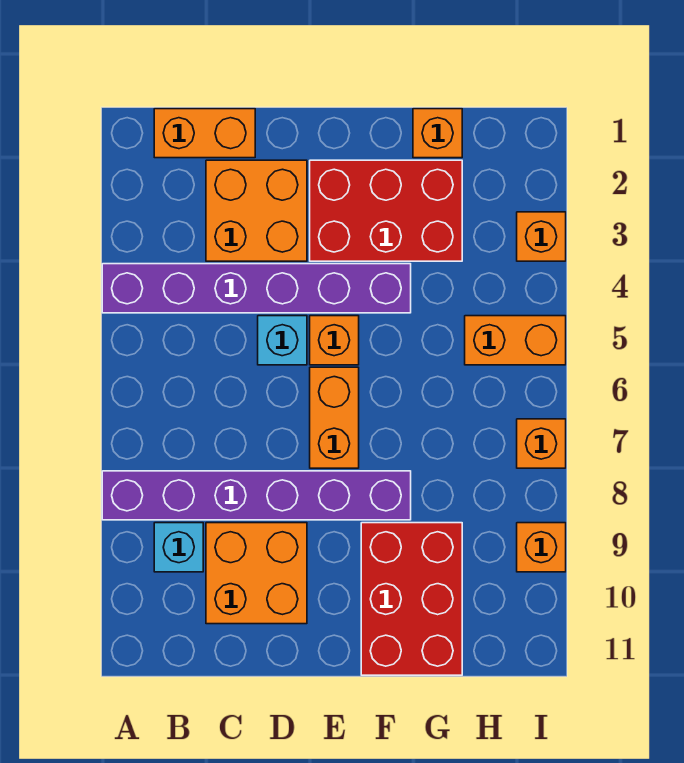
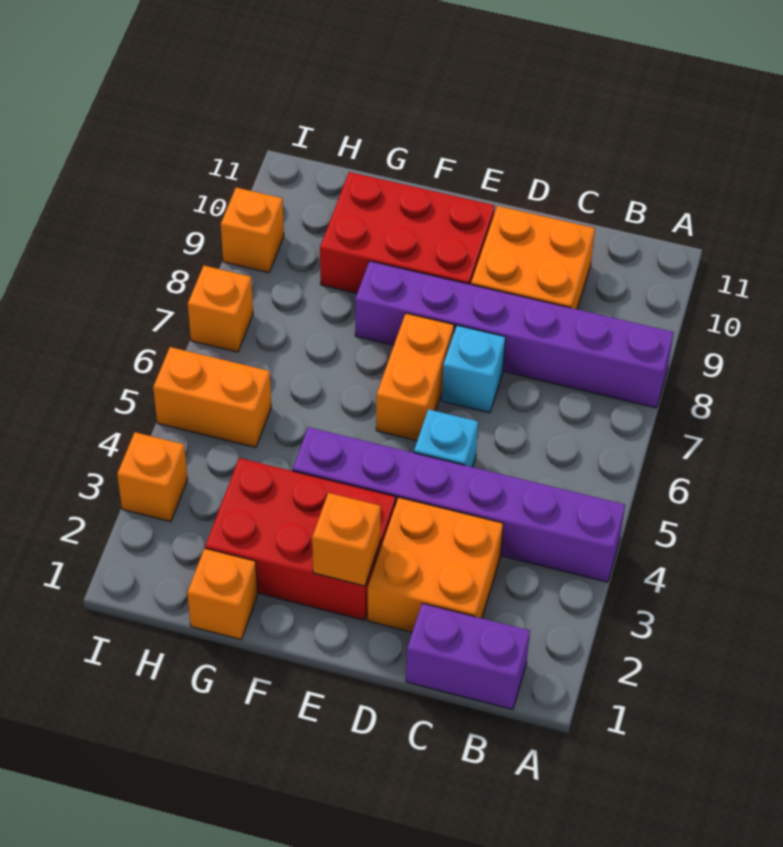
orange 1x2 brick [154,109,255,158] -> purple 1x2 brick [406,603,530,709]
cyan 1x1 brick [154,523,203,572] -> cyan 1x1 brick moved to [442,325,506,413]
orange 1x1 brick [310,316,359,365] -> orange 1x1 brick moved to [312,493,381,586]
red 2x3 brick [361,523,462,675] -> red 2x3 brick turned to [320,172,495,293]

